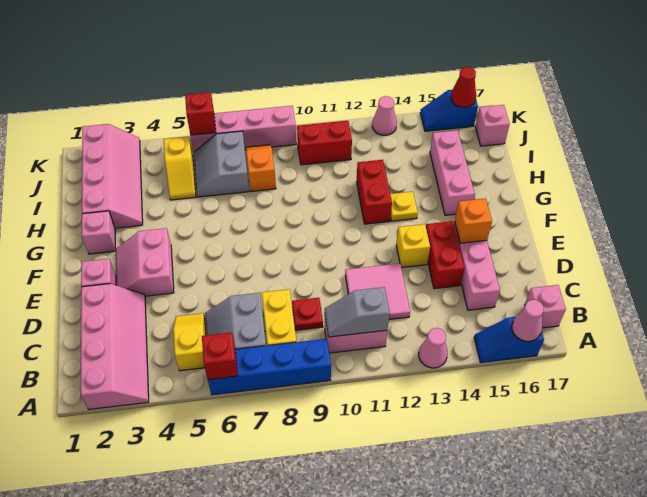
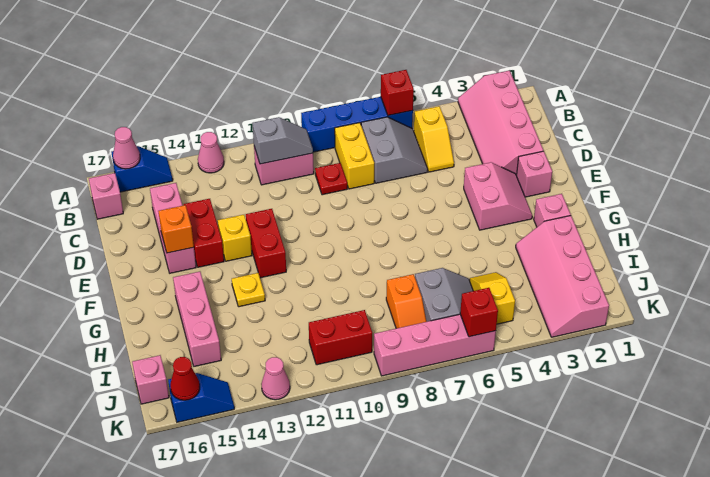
pink 2x2 tile [345,263,410,319] -> none
red 1x2 brick [357,160,392,224] -> red 1x2 brick moved to [246,209,286,278]

